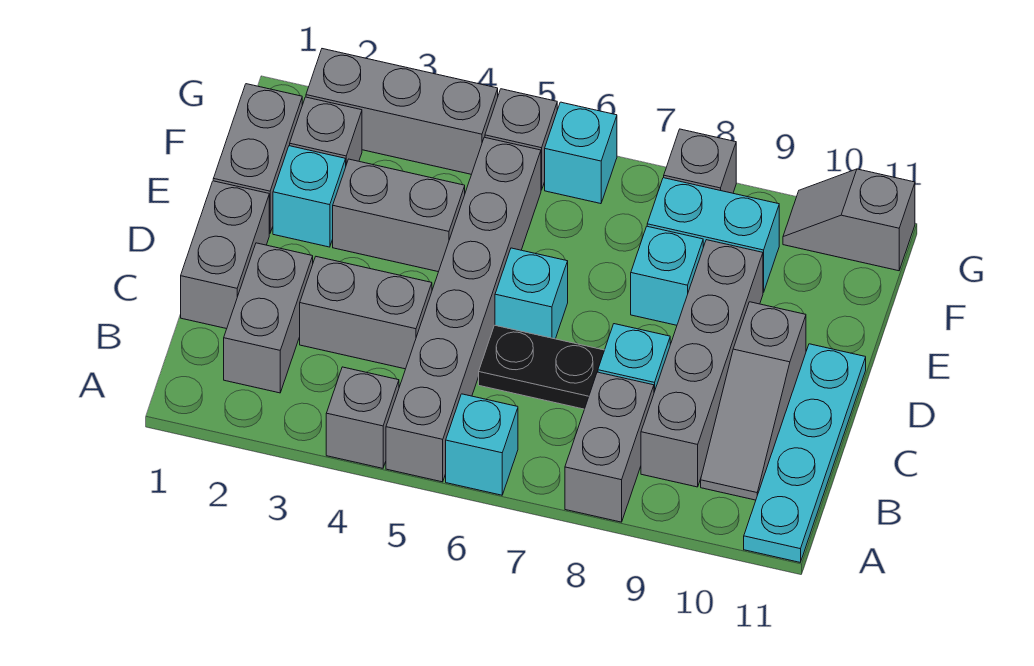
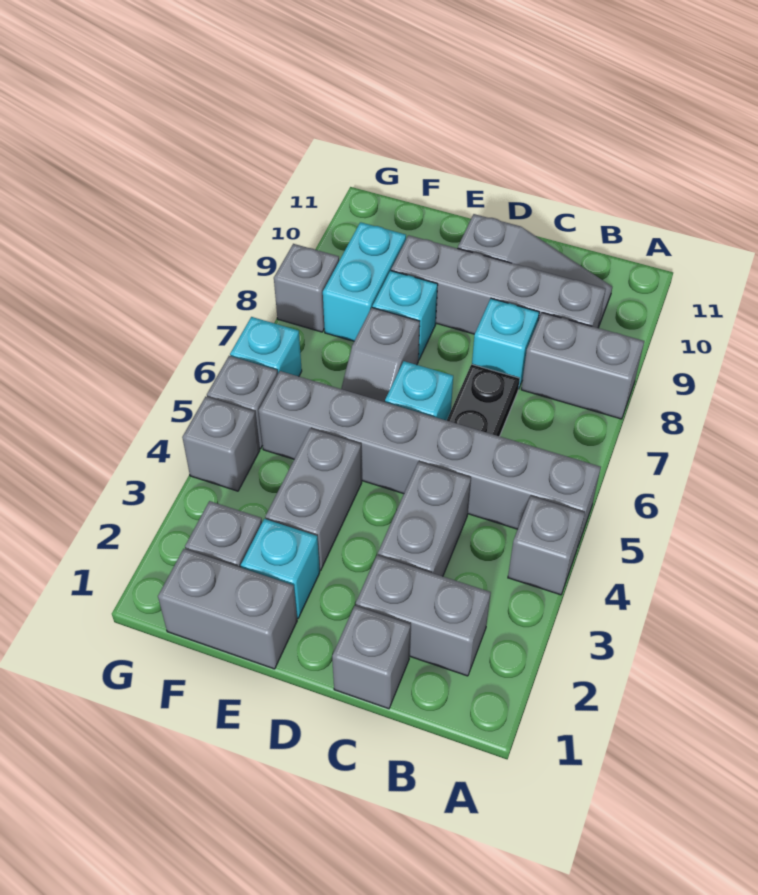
cyan 1x1 brick [446,394,518,495] -> none
cyan 1x4 plate [744,344,866,562] -> none
grey 1x2 brick [181,181,269,329] -> grey 1x1 brick [332,606,411,709]
grey 1x3 brick [306,49,498,174] -> grey 1x1 brick [182,397,260,491]
grey 1x2 slope [783,169,915,271] -> grey 1x2 slope moved to [341,308,420,402]

